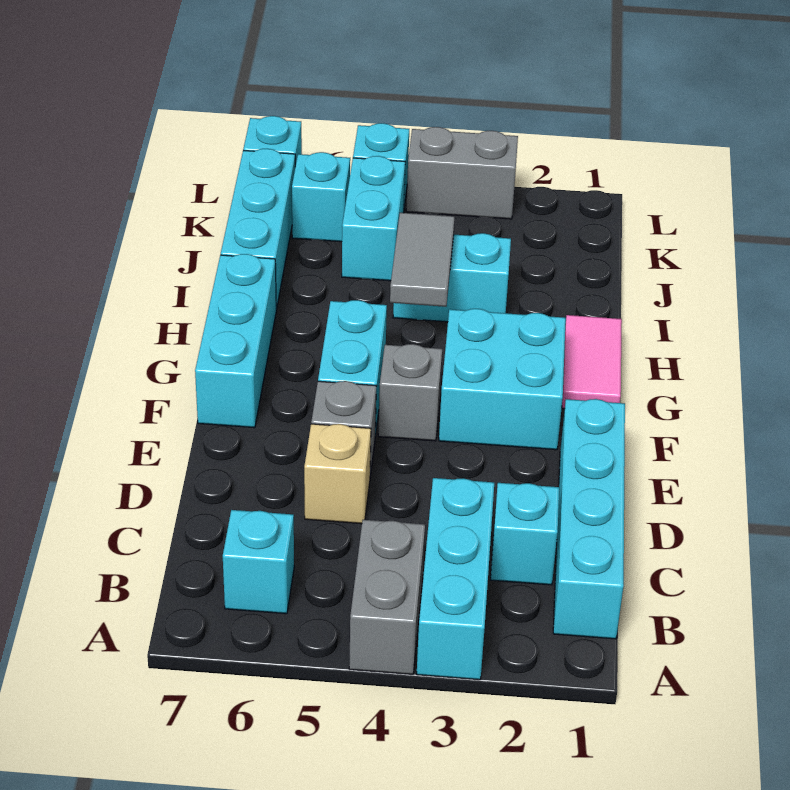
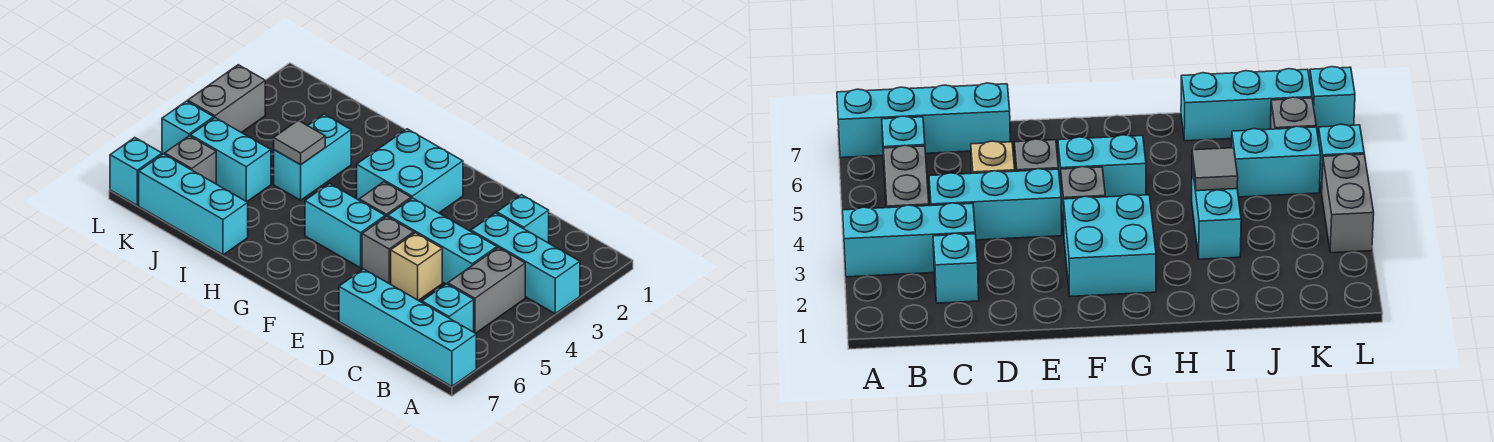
grey 1x2 brick [349,520,425,674] -> grey 1x2 brick turned to [448,247,525,333]
cyan 1x4 brick [553,399,625,639] -> cyan 1x4 brick moved to [339,269,476,386]
cyan 1x3 brick [195,254,276,428] -> cyan 1x3 brick moved to [388,198,497,284]
pink 1x2 tile [562,315,622,409] -> none
grey 1x2 tile [390,213,455,307] -> grey 1x1 tile [274,120,325,165]
cyan 1x1 brick [292,152,350,242] -> grey 1x1 brick [165,136,216,184]

